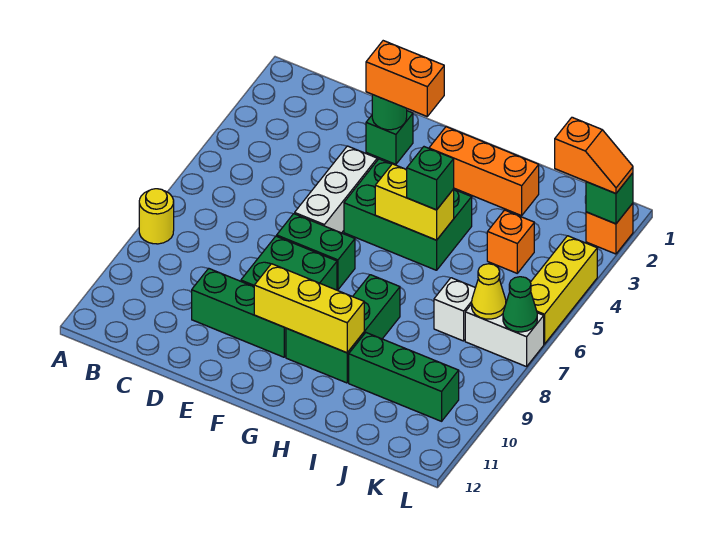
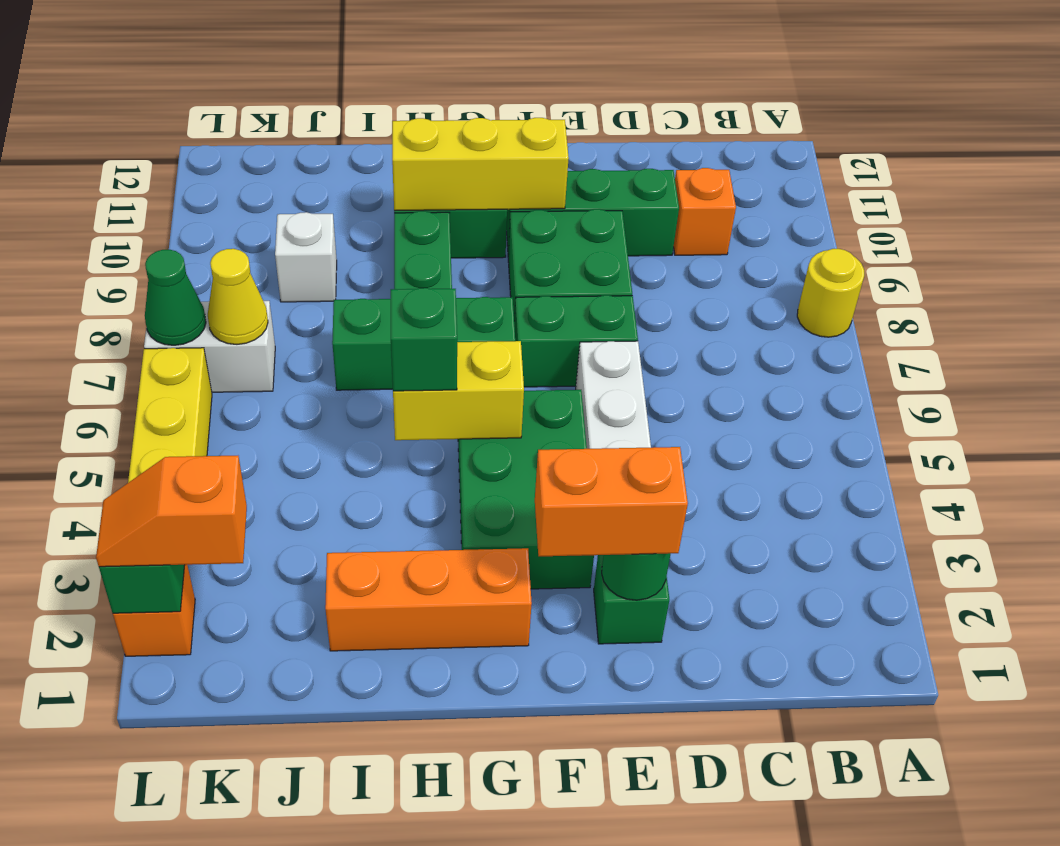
green 2x3 brick [344,159,472,270] -> green 2x3 brick turned to [458,390,594,589]
green 1x3 brick [349,333,459,421] -> green 1x3 brick moved to [332,297,515,390]
orange 1x1 brick [487,210,534,273] -> orange 1x1 brick moved to [674,168,736,255]
white 1x1 brick [434,278,475,341] -> white 1x1 brick moved to [275,212,337,302]

